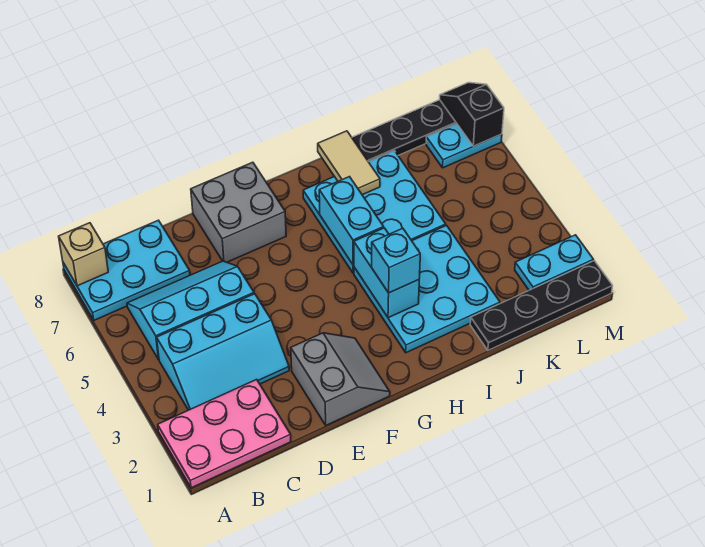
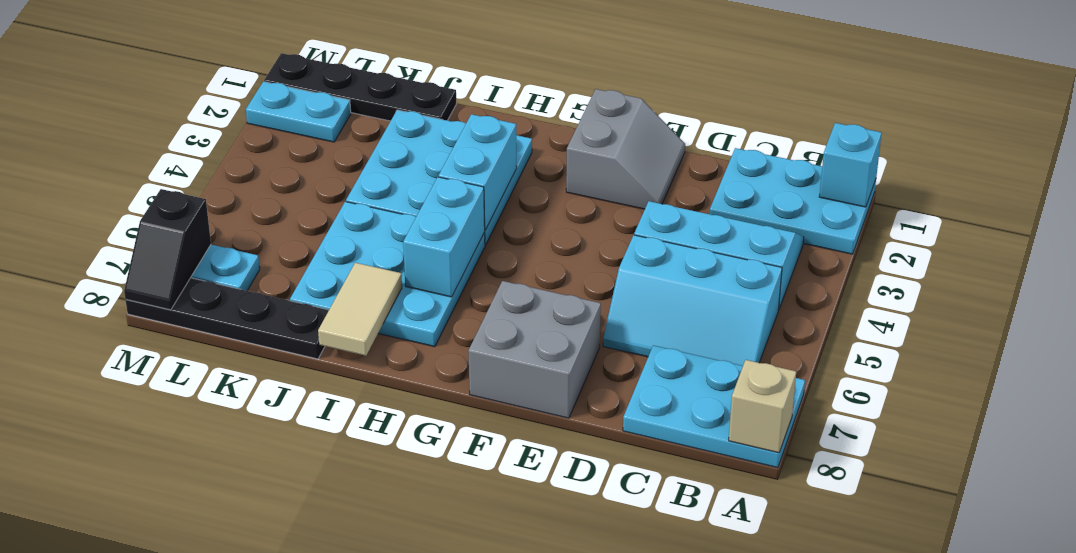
pink 2x3 plate [158,380,291,488] -> cyan 2x3 plate [710,148,876,254]
grey 2x2 slope [291,333,390,425] -> grey 2x2 slope turned to [566,89,685,209]
cyan 1x1 brick [372,228,420,293] -> cyan 1x1 brick moved to [819,123,881,207]

